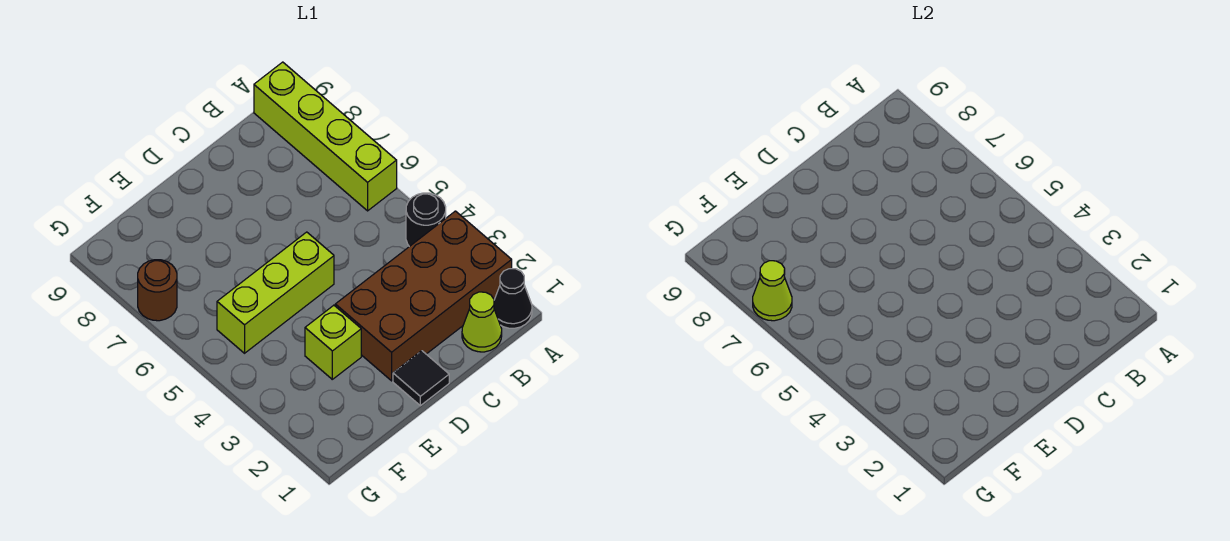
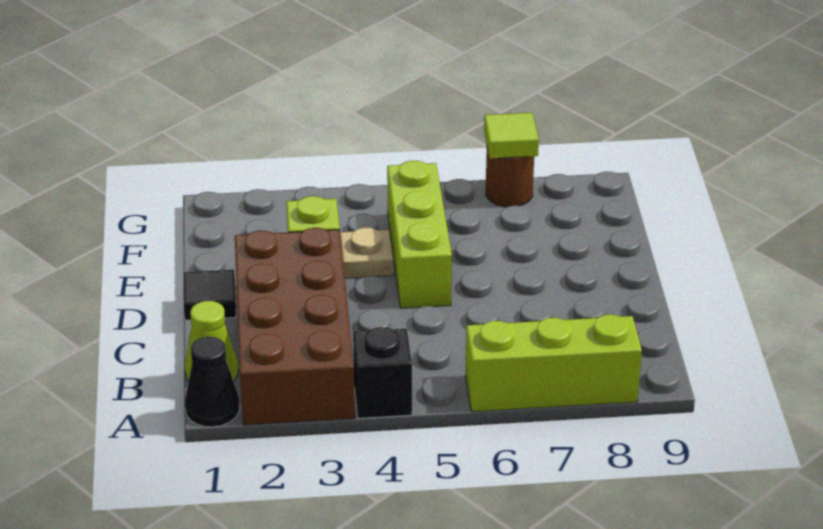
black 1x1 round brick [406,193,446,247] -> black 1x1 brick [353,327,412,418]
lime 1x4 brick [254,62,397,211] -> lime 1x3 brick [465,314,642,412]
none -> tan 1x1 plate [340,227,393,278]
lime 1x1 cone [753,261,792,321] -> lime 1x1 tile [484,113,539,158]

